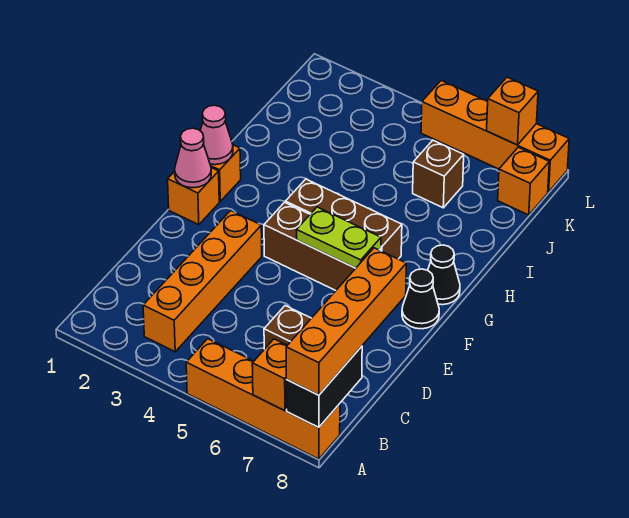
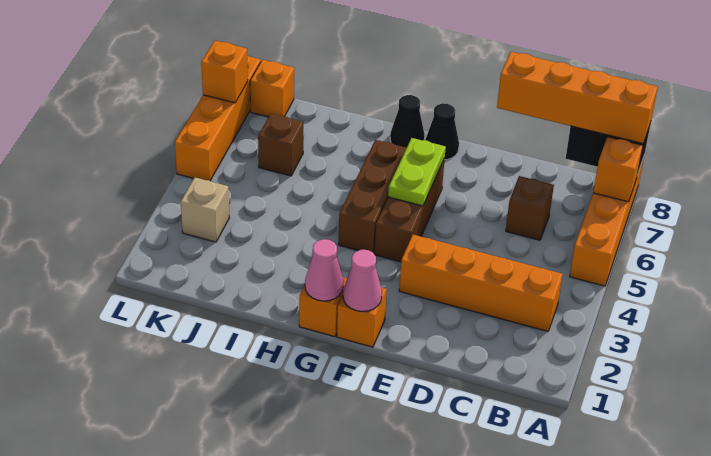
none -> tan 1x1 brick [181,178,229,242]

